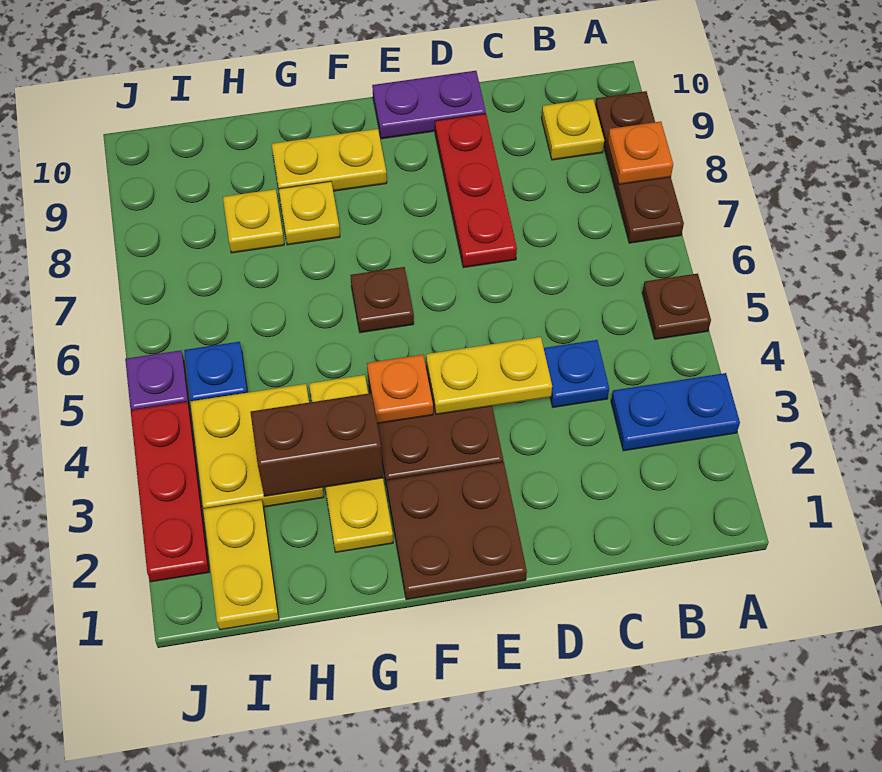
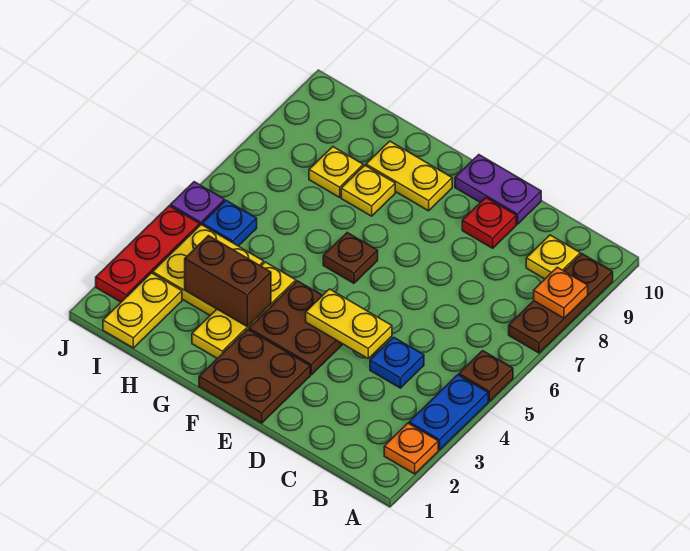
blue 1x2 plate [611,373,740,451] -> blue 1x2 plate turned to [409,375,488,450]
red 1x3 plate [435,114,517,268] -> red 1x1 plate [462,198,516,248]
orange 1x1 plate [367,355,433,424] -> orange 1x1 plate moved to [384,423,438,474]

